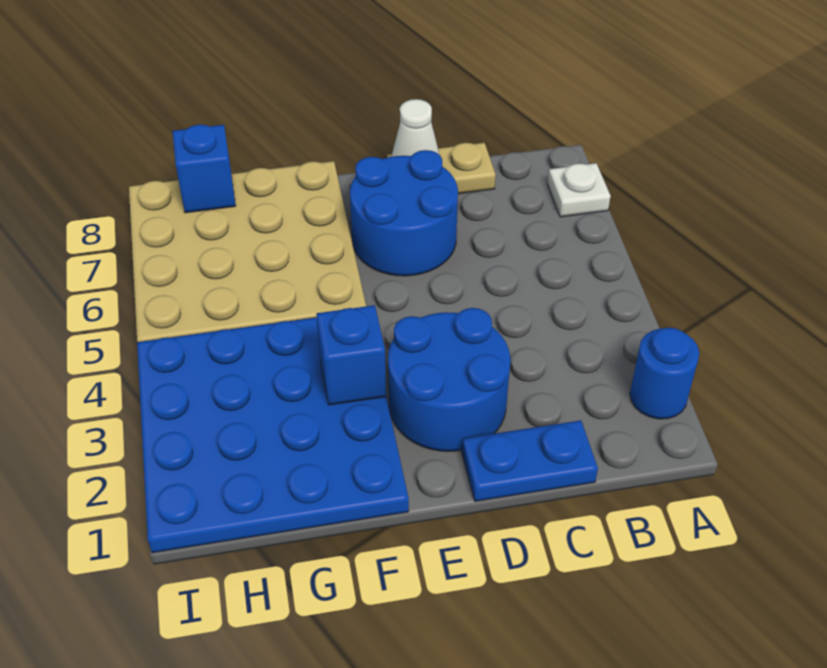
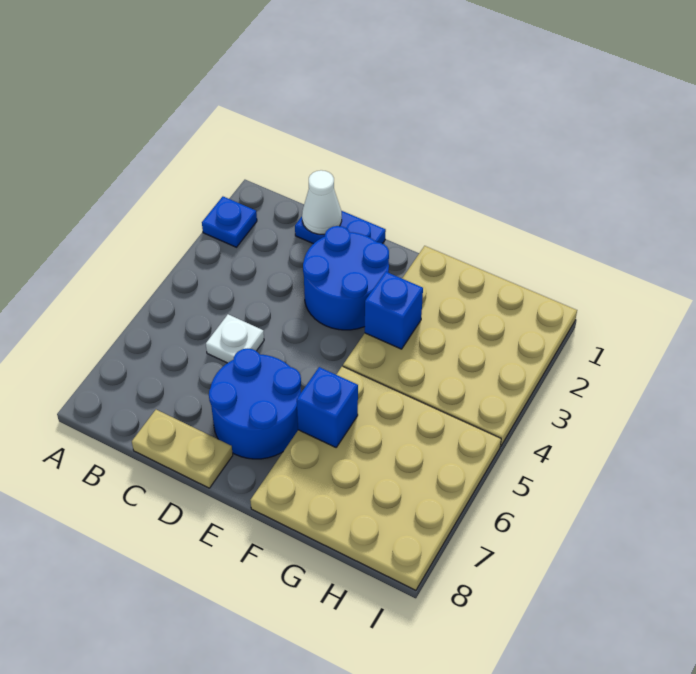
blue 1x1 round brick [630,328,699,419] -> blue 1x1 plate [202,197,257,247]
white 1x1 plate [547,163,611,217] -> white 1x1 plate moved to [206,314,264,363]
white 1x1 cone [391,99,440,157] -> white 1x1 cone moved to [302,170,342,234]
blue 4x4 plate [137,317,409,553] -> tan 4x4 plate [343,246,577,446]
blue 1x1 brick [173,125,236,213] -> blue 1x1 brick moved to [297,367,358,447]

